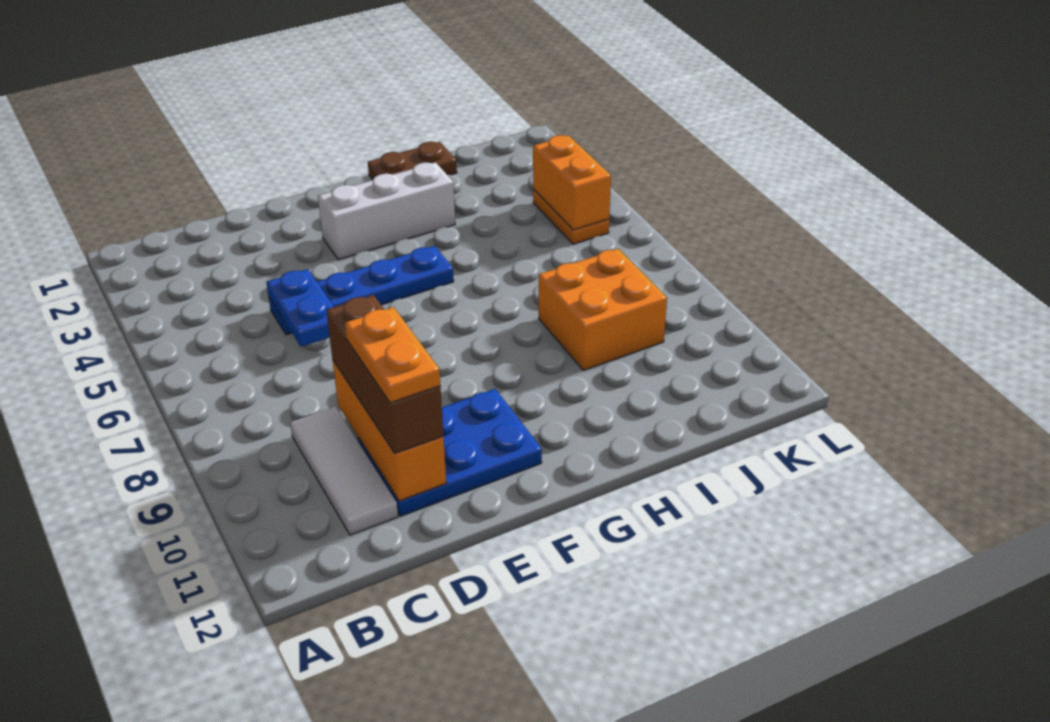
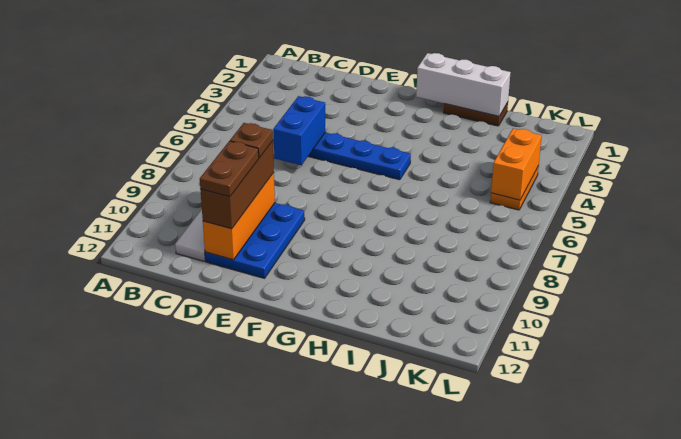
blue 1x2 plate [266,269,334,347] -> blue 1x2 brick [273,96,325,165]
none -> brown 1x1 plate [230,123,273,158]
blue 2x3 plate [358,389,542,516] -> blue 2x3 plate turned to [205,203,305,278]
orange 1x2 plate [345,307,440,403] -> brown 1x2 plate [200,141,259,197]
white 1x3 brick [318,162,455,260] -> white 1x3 brick moved to [416,53,511,116]
orange 2x2 brick [539,249,667,370] -> none

